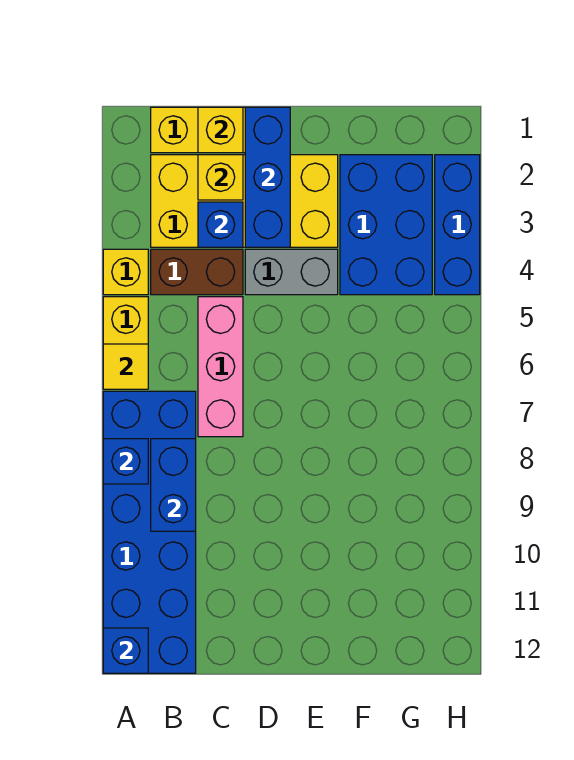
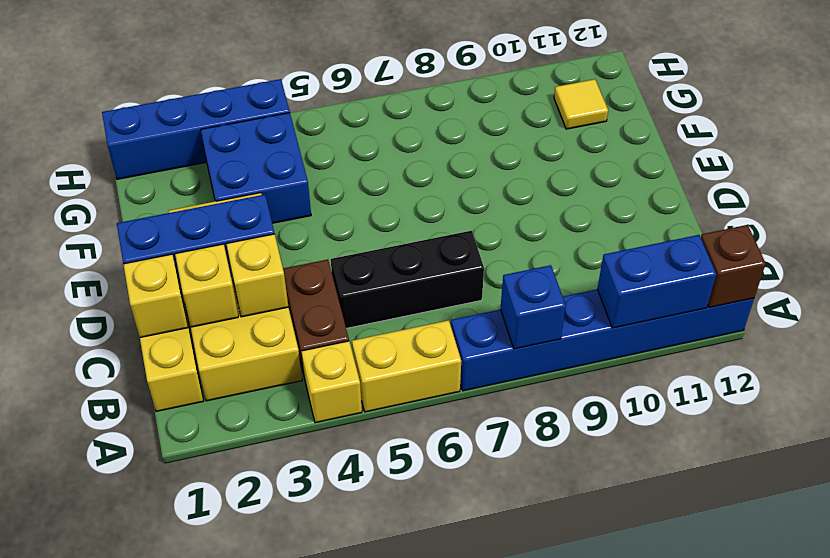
yellow 1x1 tile [103,344,148,389] -> yellow 1x1 tile moved to [554,79,608,129]
blue 2x6 brick [103,391,196,673] -> blue 1x6 brick [451,289,754,391]
blue 1x1 brick [103,628,148,673] -> brown 1x1 brick [701,225,766,308]
blue 1x2 brick [151,439,196,531] -> blue 1x2 brick moved to [597,235,716,328]
blue 1x1 brick [198,202,243,247] -> yellow 1x1 brick [227,234,288,317]
pink 1x3 brick [198,297,243,437] -> black 1x3 brick [331,231,484,328]
grey 1x2 brick [245,249,338,295] -> none
blue 2x3 brick [340,155,432,295] -> blue 2x2 brick [201,113,311,223]
blue 1x3 brick [435,155,480,295] -> blue 1x4 brick [102,79,290,179]

